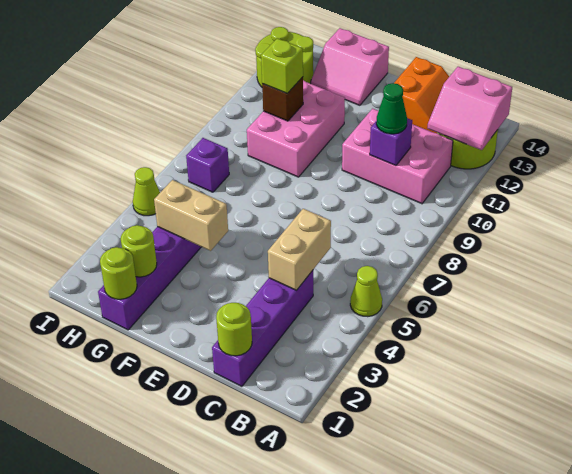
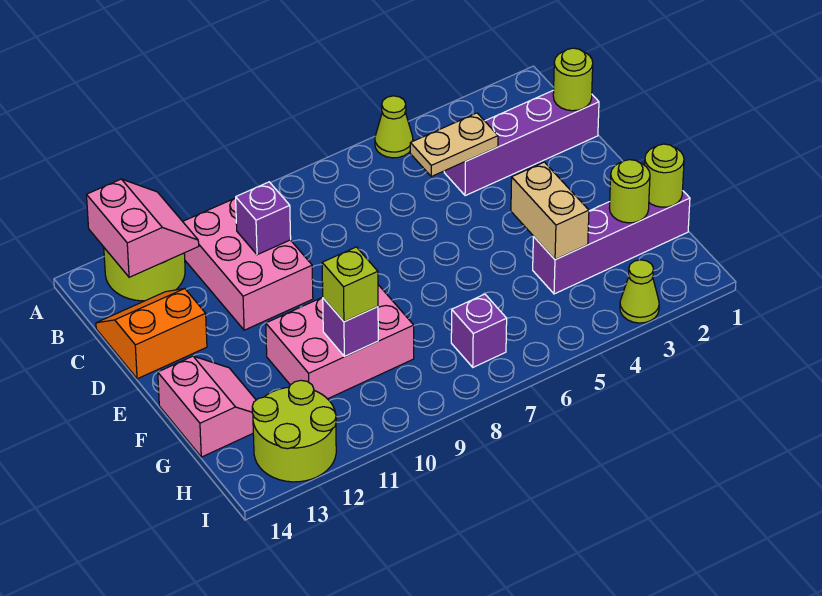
tan 1x2 brick [268,209,331,290] -> tan 1x2 plate [410,113,498,176]
green 1x1 cone [376,83,407,134] -> none
brown 1x1 brick [262,77,303,121] -> purple 1x1 brick [323,298,378,356]
lime 1x1 cone [133,167,160,216] -> lime 1x1 cone moved to [620,260,659,323]

